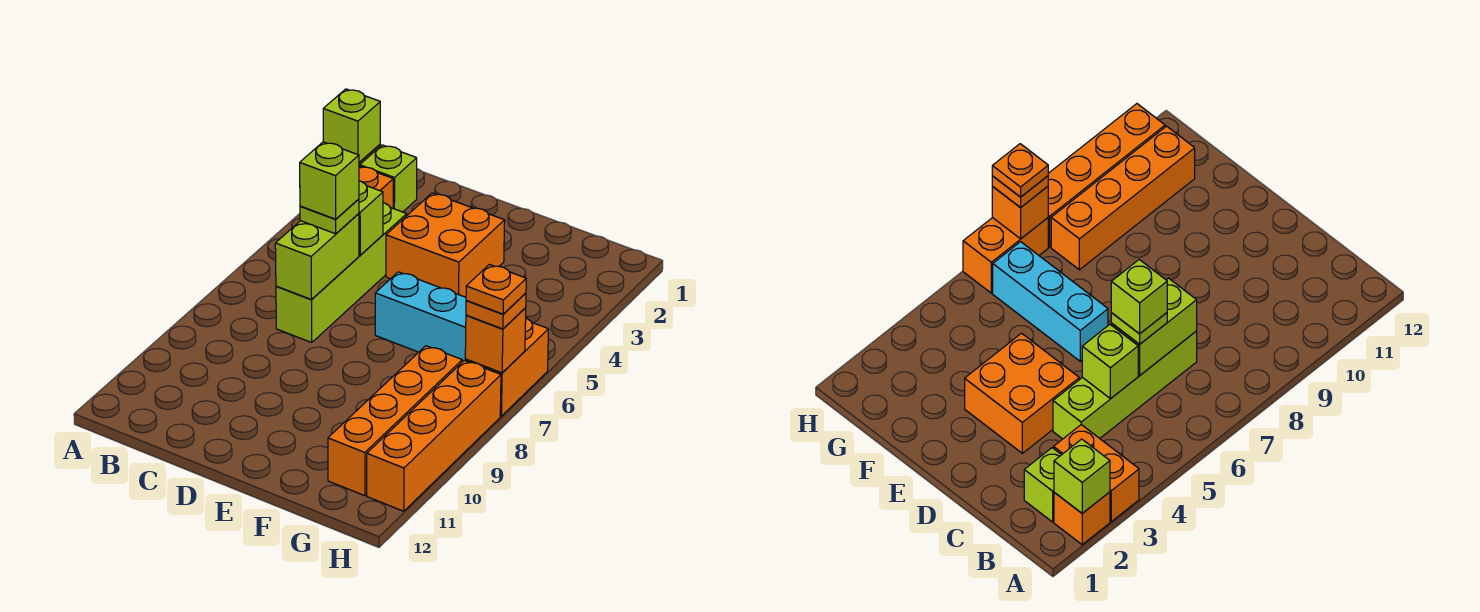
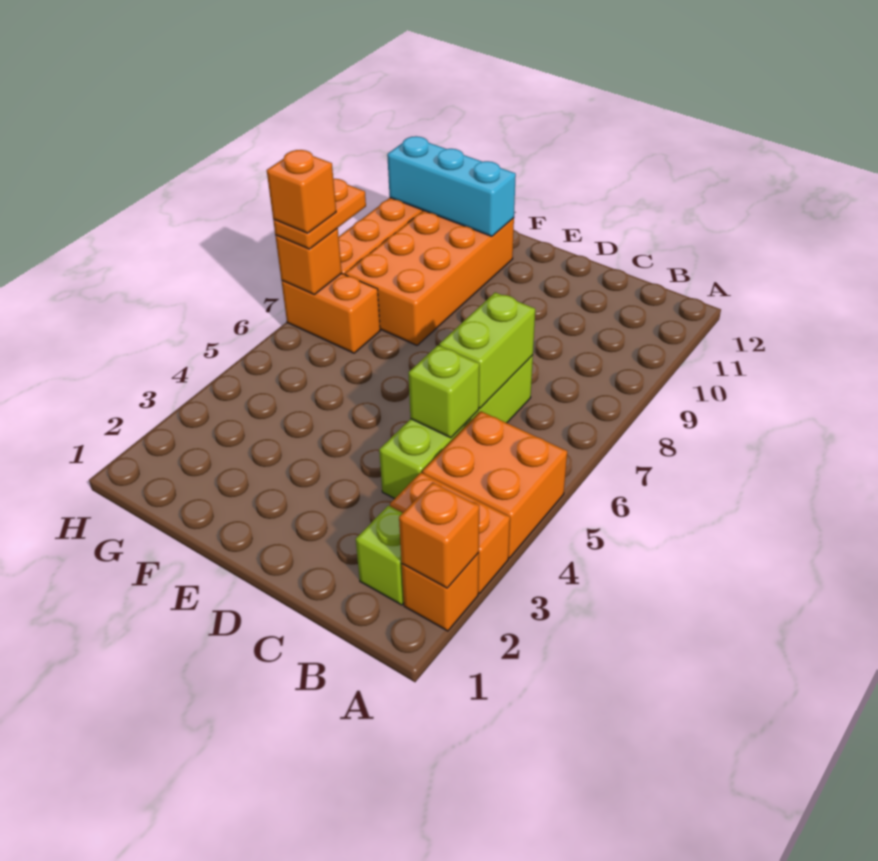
lime 1x1 brick [323,89,380,162] -> orange 1x1 brick [399,482,479,588]
lime 1x1 plate [300,199,359,234] -> none
lime 1x1 brick [300,142,359,219] -> none
orange 2x2 brick [386,193,505,297] -> orange 2x2 brick moved to [422,411,567,558]
cyan 1x3 brick [375,272,466,362] -> cyan 1x3 brick moved to [387,136,516,236]
orange 1x4 brick [328,346,462,496] -> orange 2x4 brick [345,211,514,345]
orange 1x2 brick [465,318,549,416] -> orange 1x2 brick turned to [282,273,380,353]
orange 1x1 plate [466,293,526,329] -> orange 1x2 plate [273,179,366,249]
orange 1x1 plate [466,265,526,314] -> orange 1x1 brick [267,150,336,233]

